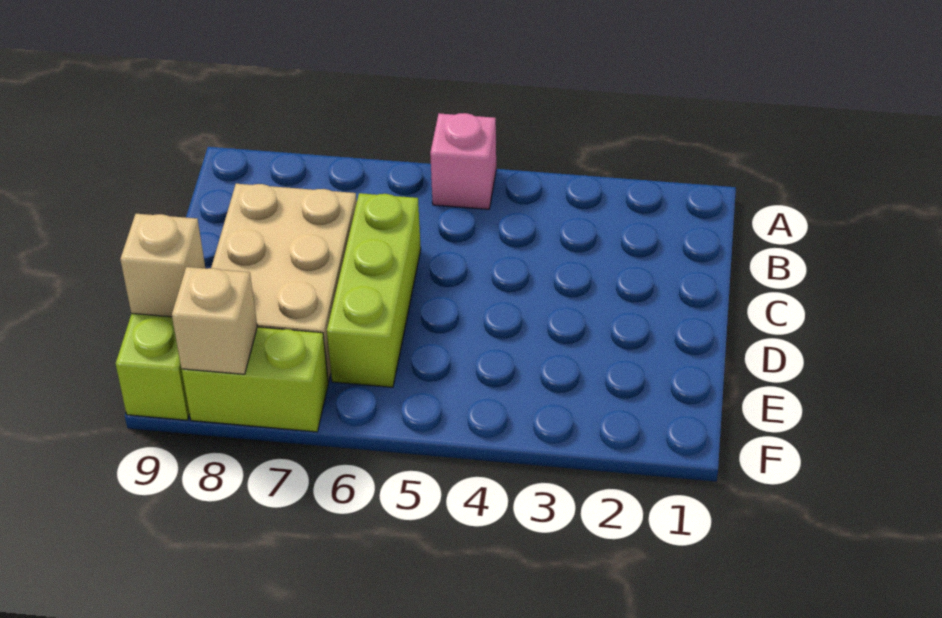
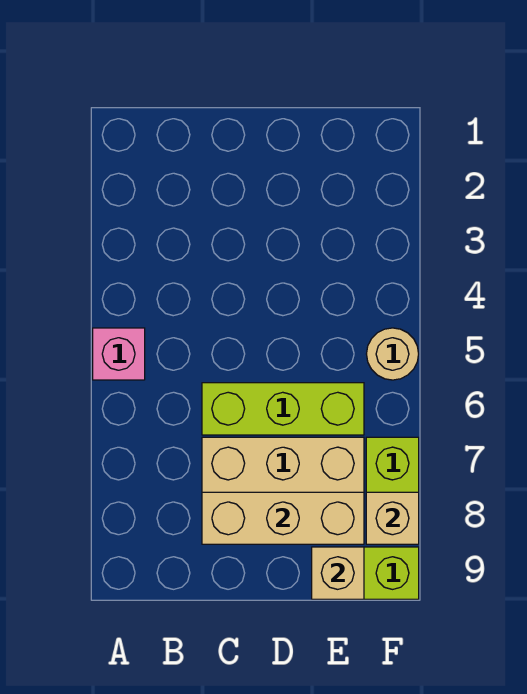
none -> tan 1x3 brick [202,492,364,544]
none -> tan 1x1 round brick [367,328,419,380]

